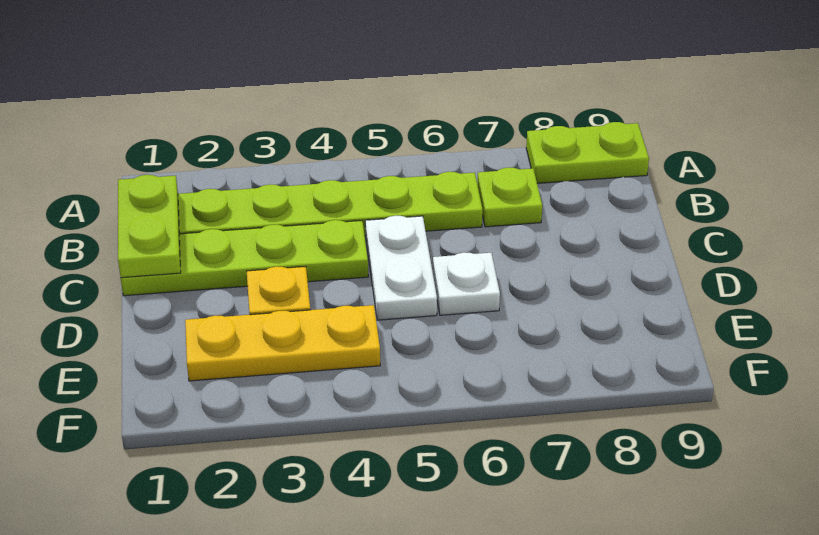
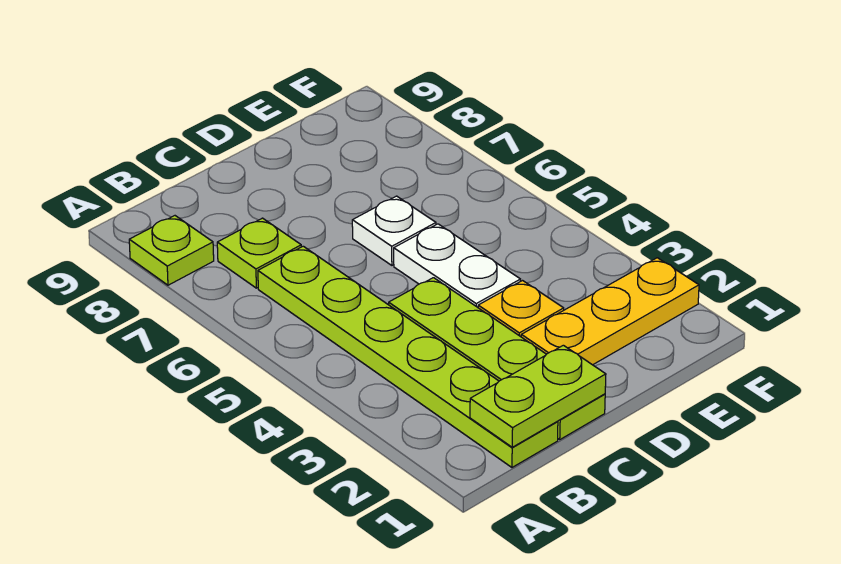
lime 1x2 plate [526,122,649,183] -> lime 1x1 plate [129,216,214,285]
white 1x2 plate [365,216,437,320] -> white 1x2 plate turned to [394,224,520,307]
yellow 1x3 plate [185,305,380,381] -> yellow 1x3 plate turned to [521,258,699,365]

